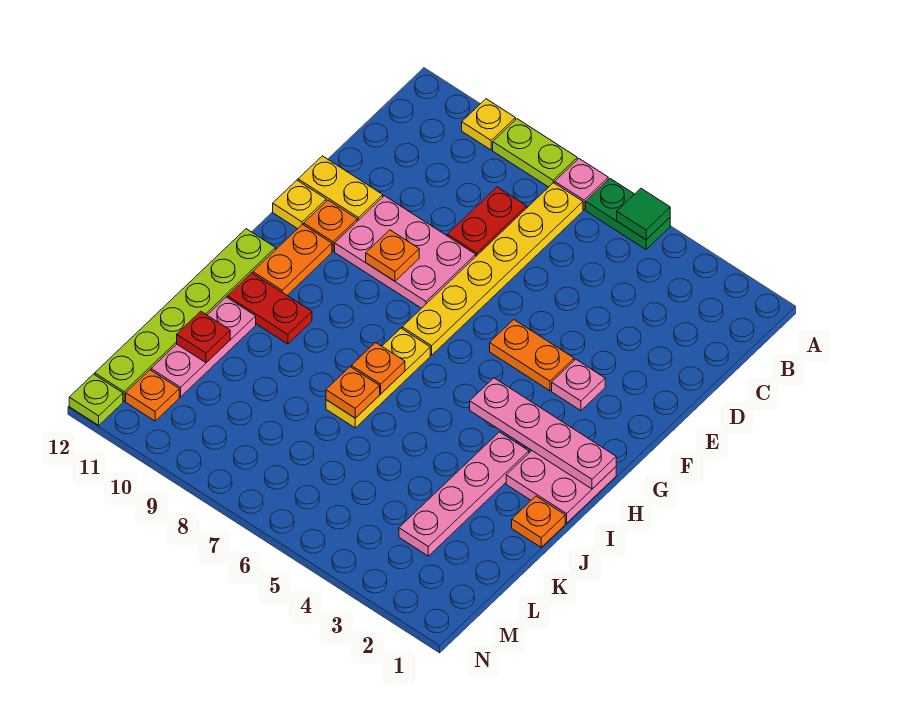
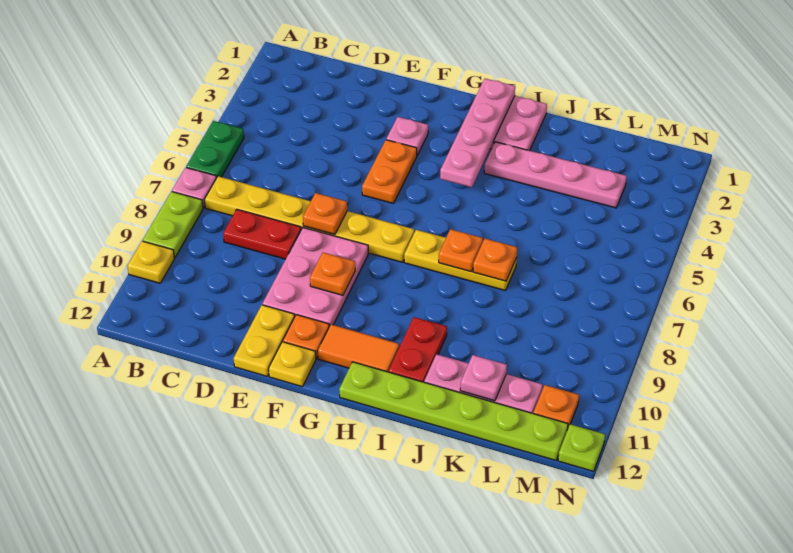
green 1x1 tile [617,188,670,240] -> none
orange 1x2 plate [253,224,332,295] -> orange 1x2 tile [318,325,399,372]
orange 1x1 plate [512,496,565,547] -> orange 1x1 plate moved to [303,193,347,234]
red 1x1 plate [177,311,230,363] -> pink 1x1 plate [460,355,507,401]

